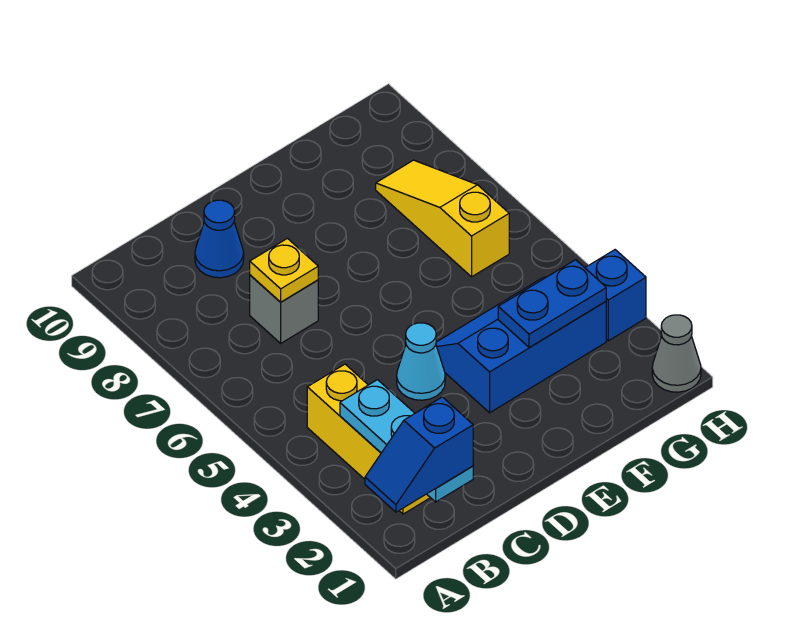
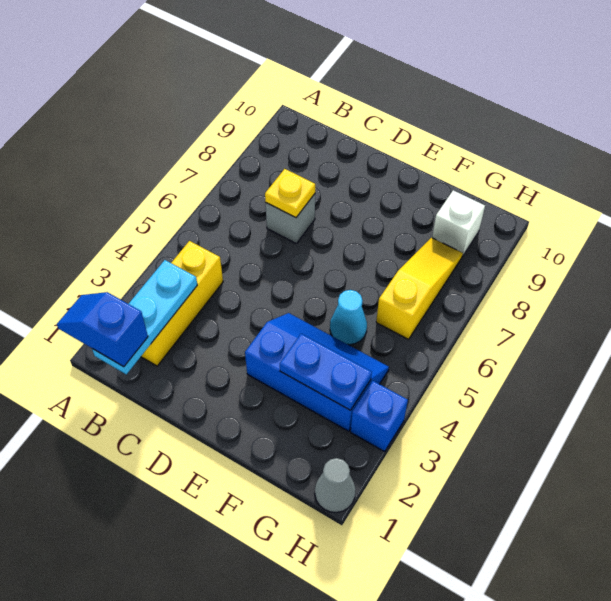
blue 1x1 cone [195,200,244,278] -> none
cyan 1x1 cone [397,323,445,400] -> cyan 1x1 cone moved to [330,290,367,345]
none -> white 1x1 brick [432,190,485,256]

